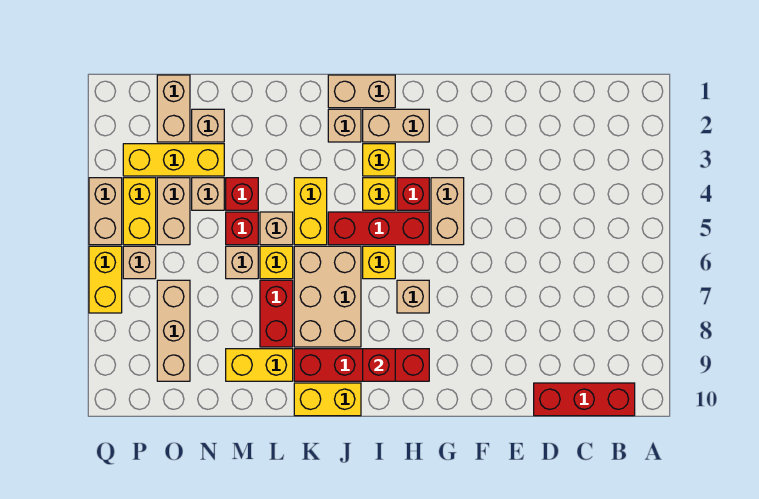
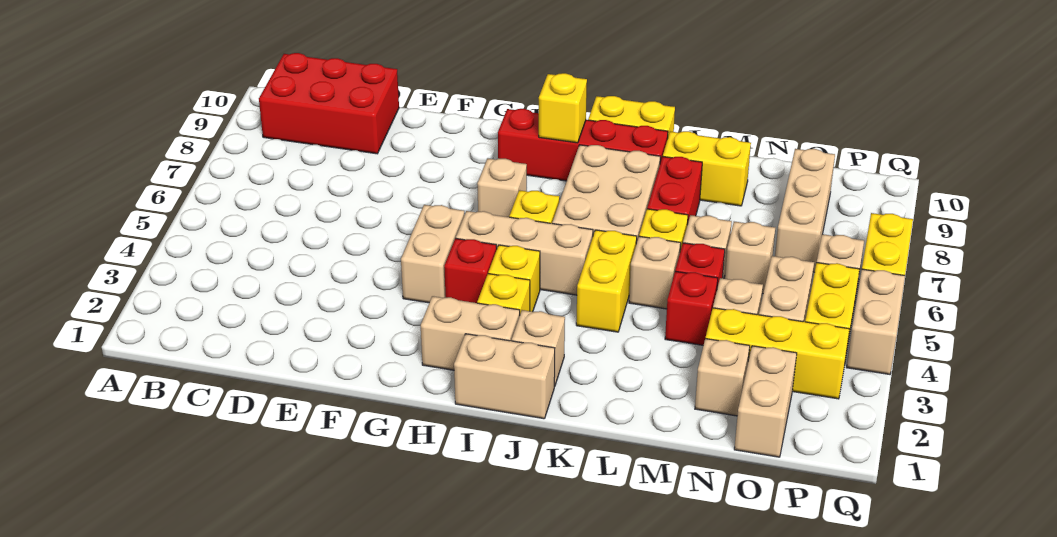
red 1x3 brick [534,383,635,416] -> red 2x3 brick [259,53,399,154]
red 1x3 brick [328,212,429,245] -> tan 1x3 brick [456,211,593,295]
red 1x1 brick [363,349,395,381] -> yellow 1x1 brick [539,73,587,143]
none -> tan 1x1 brick [725,222,775,294]

